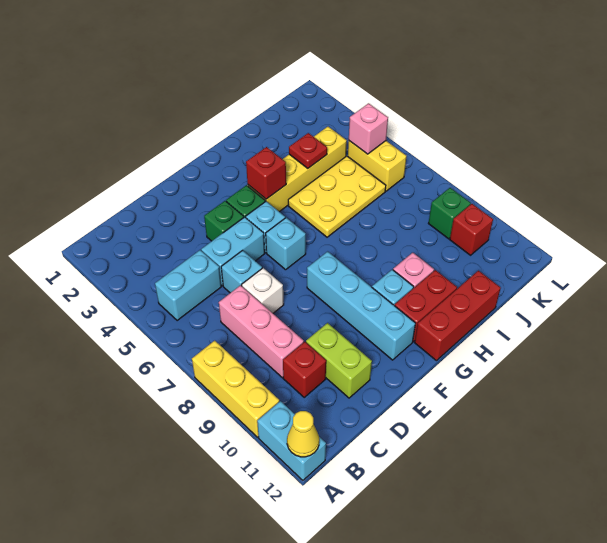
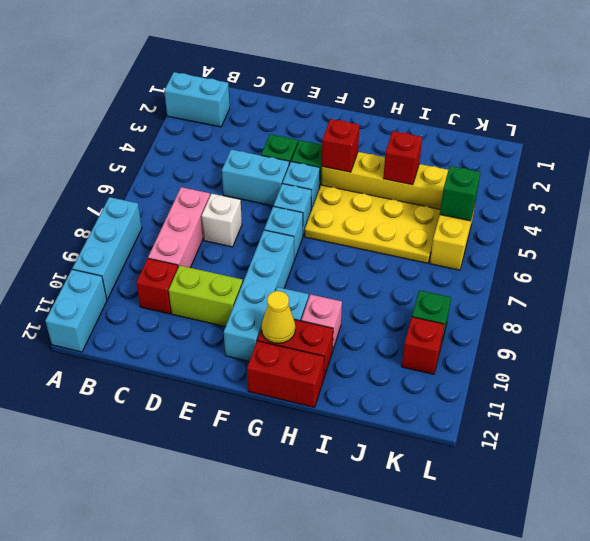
yellow 1x3 brick [192,341,279,437] -> cyan 1x3 brick [72,197,142,299]
yellow 1x1 cone [287,411,319,457] -> yellow 1x1 cone moved to [262,291,295,343]
cyan 1x2 brick [155,250,221,321] -> cyan 1x2 brick moved to [164,72,230,127]
cyan 1x1 brick [221,250,262,293] -> cyan 1x1 brick moved to [264,206,303,260]
lime 1x2 brick [306,323,372,398] -> lime 1x2 brick turned to [169,266,243,327]
red 1x3 brick [415,271,501,361] -> red 1x2 brick [247,341,324,407]
yellow 2x3 plate [288,156,386,237] -> yellow 2x4 plate [305,185,440,263]
red 1x1 plate [289,133,327,168] -> red 1x1 brick [383,131,422,185]
pink 1x1 brick [349,103,388,154] -> green 1x1 brick [440,166,481,221]

